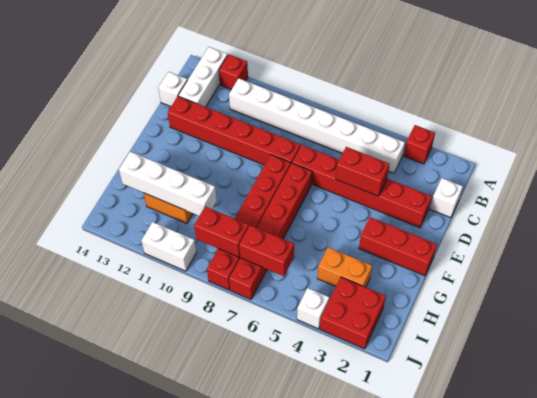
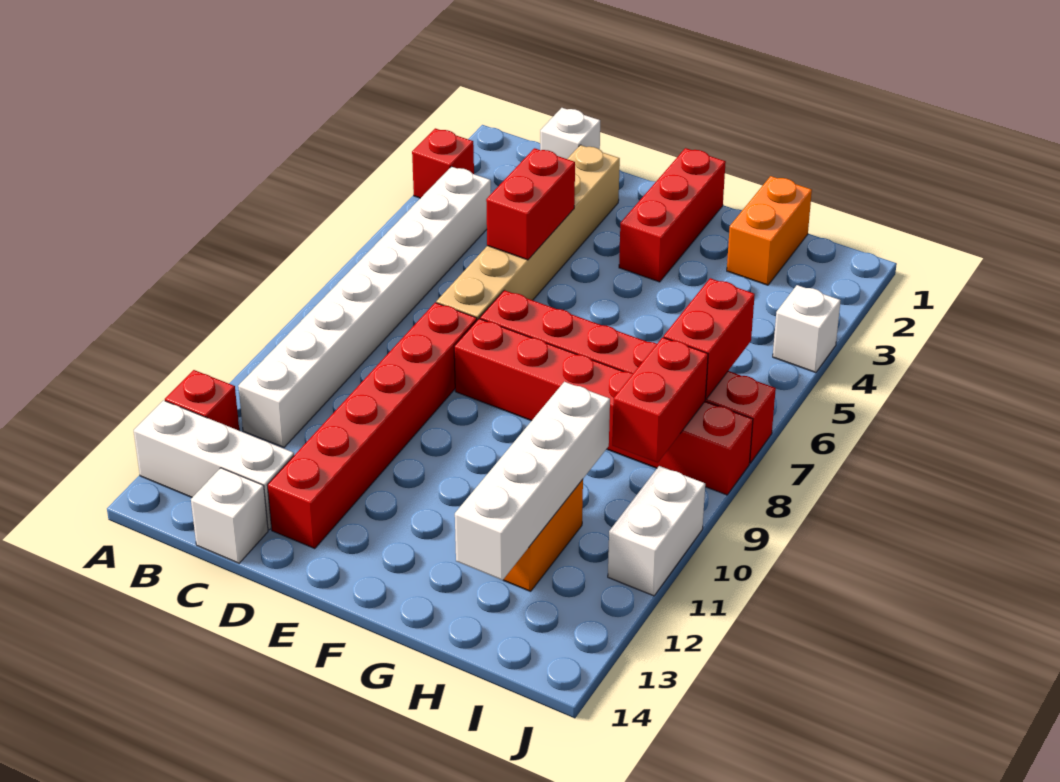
red 1x6 brick [292,145,432,228] -> tan 1x6 brick [436,145,620,320]
orange 1x2 brick [317,247,372,287] -> orange 1x2 brick moved to [727,176,812,285]
red 2x2 brick [320,277,386,349] -> none

